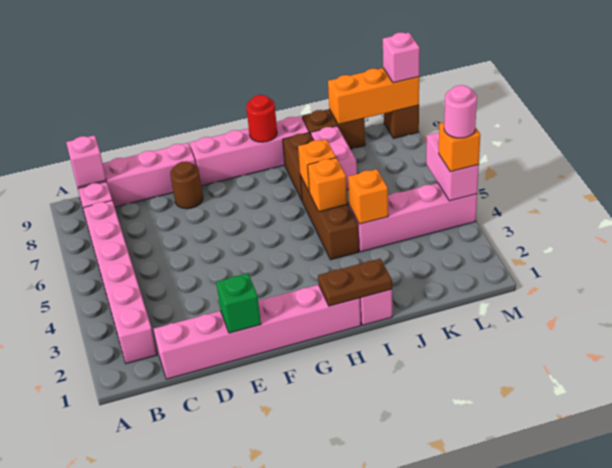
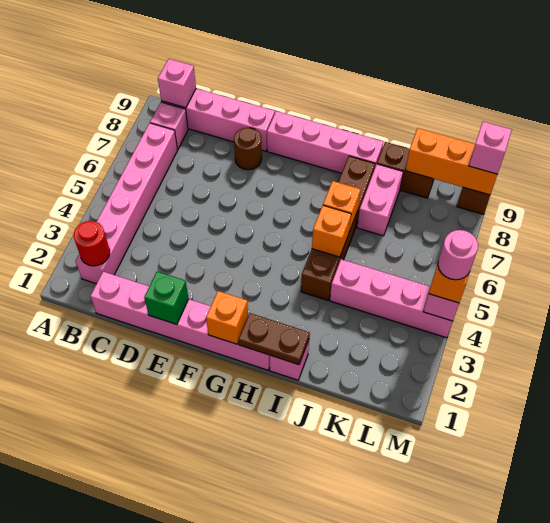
red 1x1 round brick [246,95,277,142] -> red 1x1 round brick moved to [74,221,110,266]
orange 1x1 brick [348,169,388,224] -> orange 1x1 brick moved to [206,291,248,344]

